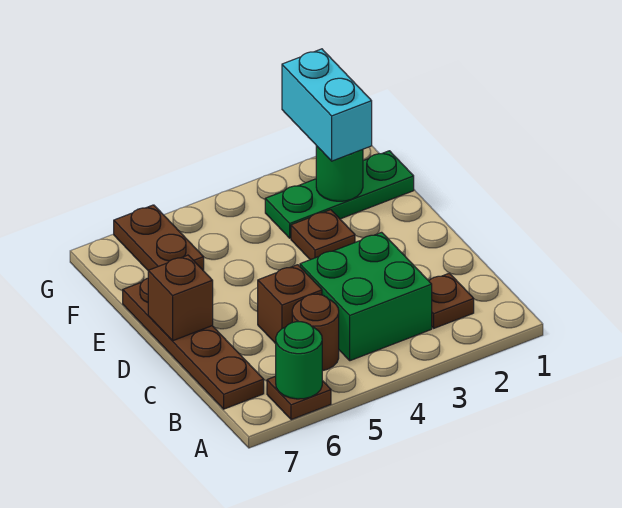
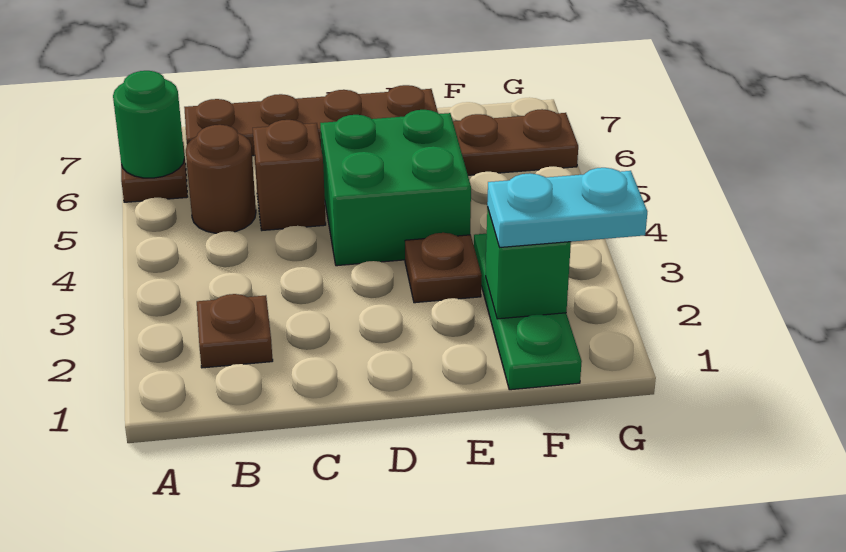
green 2x2 brick [300,232,432,361] -> green 2x2 brick moved to [320,110,471,266]
brown 1x1 brick [148,255,213,341] -> none
green 1x1 round brick [316,146,363,201] -> green 1x1 brick [486,207,571,319]
cyan 1x2 brick [282,49,372,161] -> cyan 1x2 plate [487,168,647,248]

